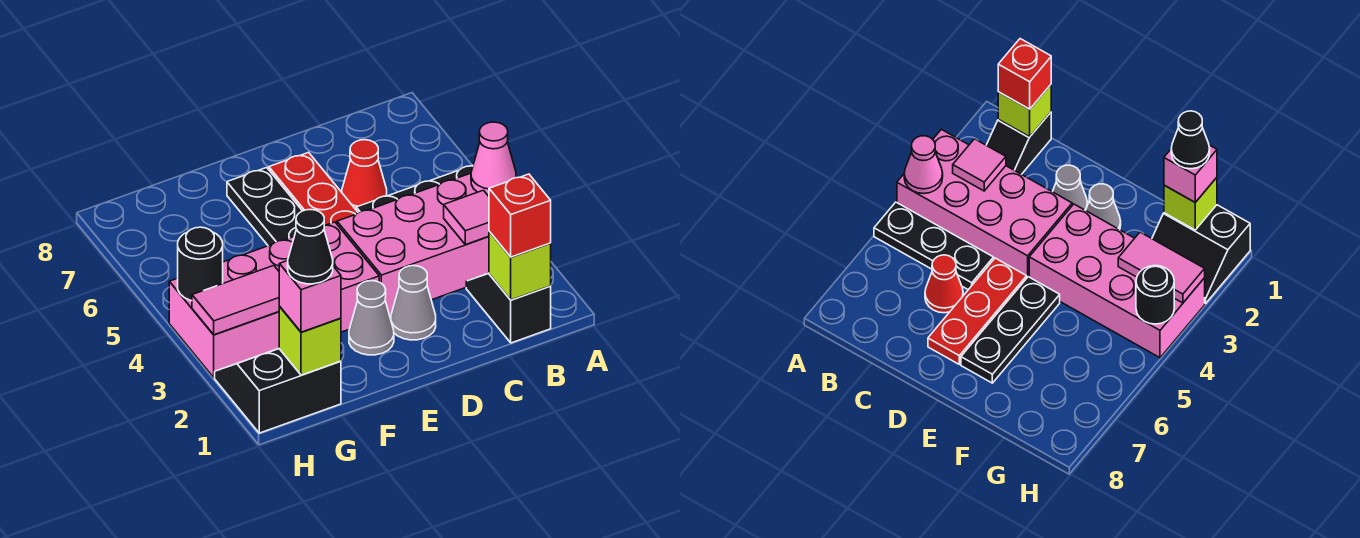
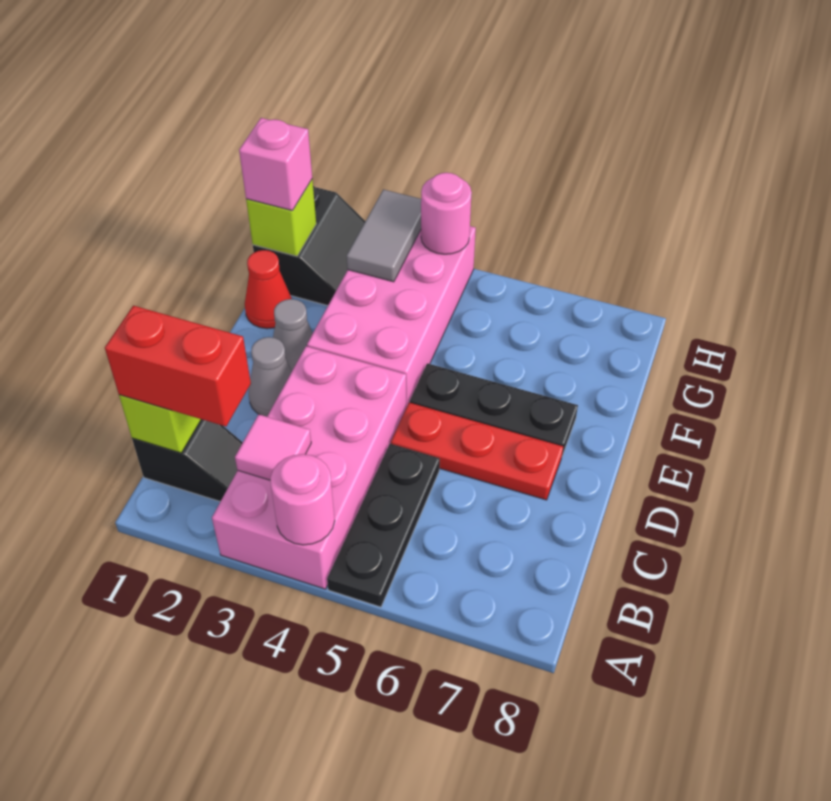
pink 1x1 cone [471,122,516,196] -> pink 1x1 round brick [270,454,335,545]
red 1x1 brick [489,174,551,257] -> red 1x2 brick [105,306,251,426]
red 1x1 cone [342,140,387,209] -> red 1x1 cone moved to [245,250,292,329]
black 1x1 cone [288,210,333,284] -> none
pink 1x2 tile [192,265,280,335] -> grey 1x2 tile [347,189,421,282]
black 1x1 round brick [178,227,223,301] -> pink 1x1 round brick [421,173,472,254]

